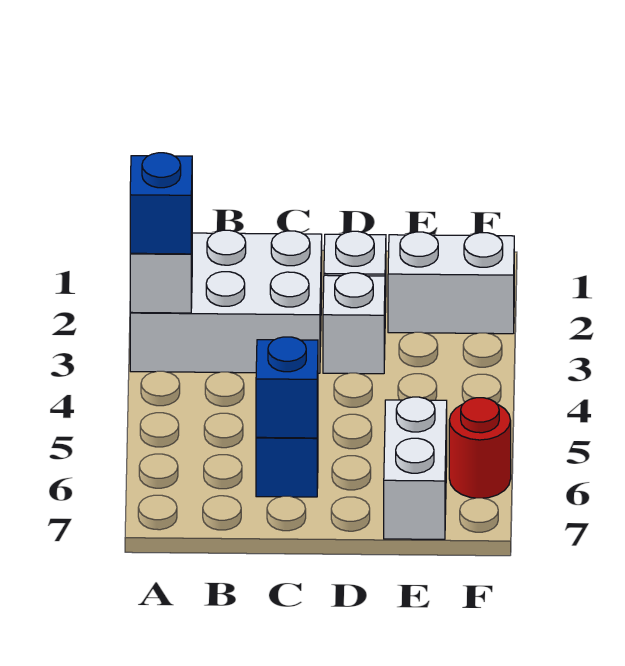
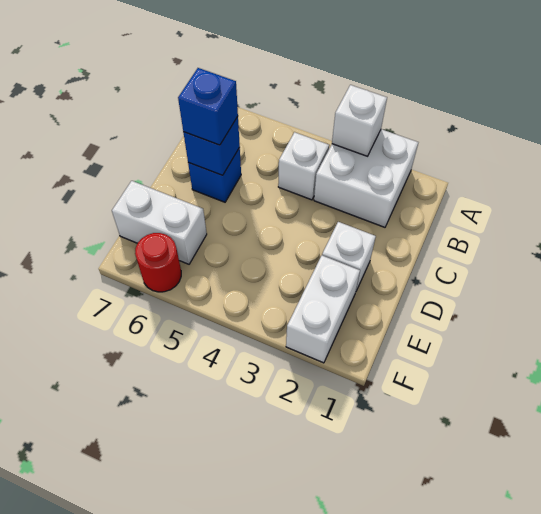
white 2x3 brick [130,230,322,373] -> white 2x2 brick [314,129,418,227]
blue 1x1 brick [130,153,192,254] -> blue 1x1 brick moved to [178,68,238,145]
white 1x1 brick [323,273,385,374] -> white 1x1 brick moved to [278,132,329,200]

